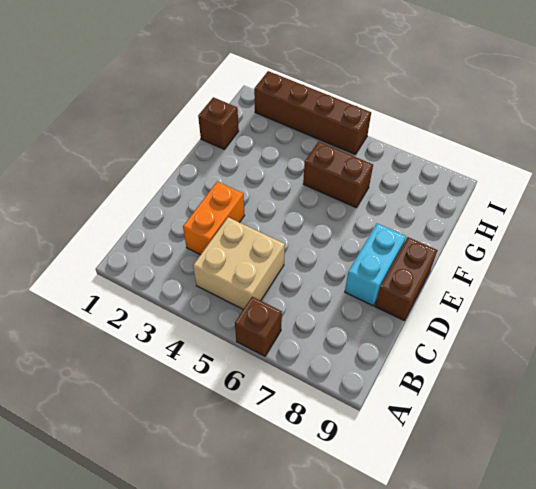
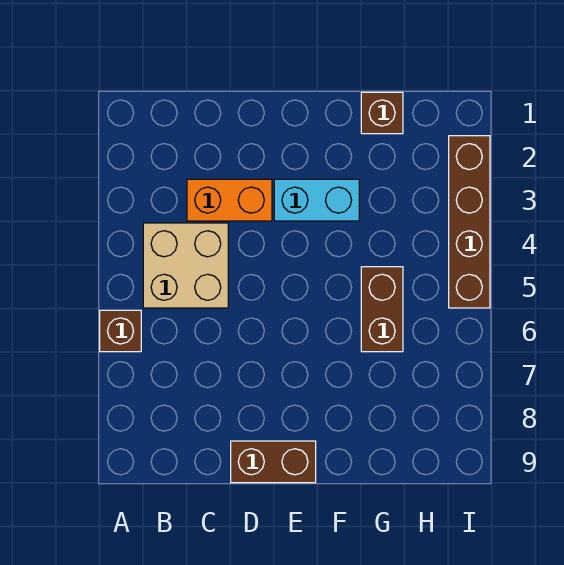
cyan 1x2 brick [345,224,406,306] -> cyan 1x2 brick moved to [274,179,359,221]

